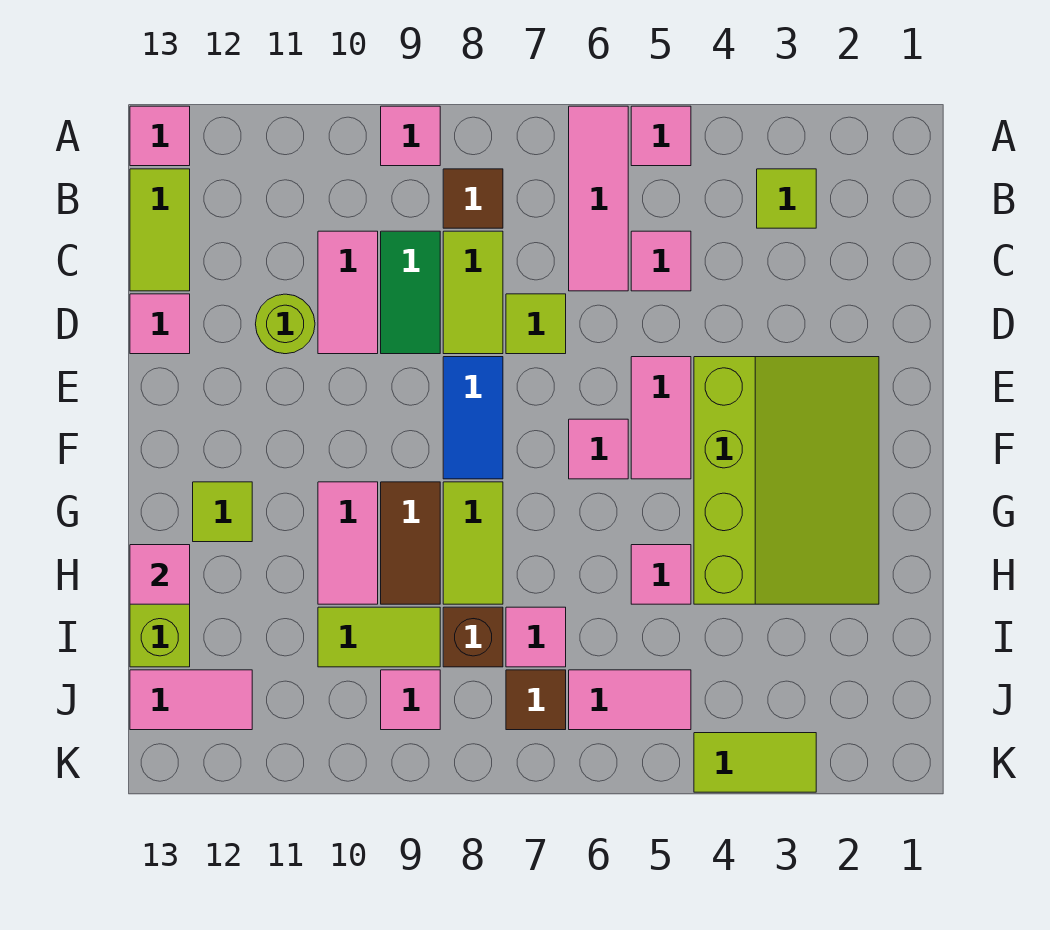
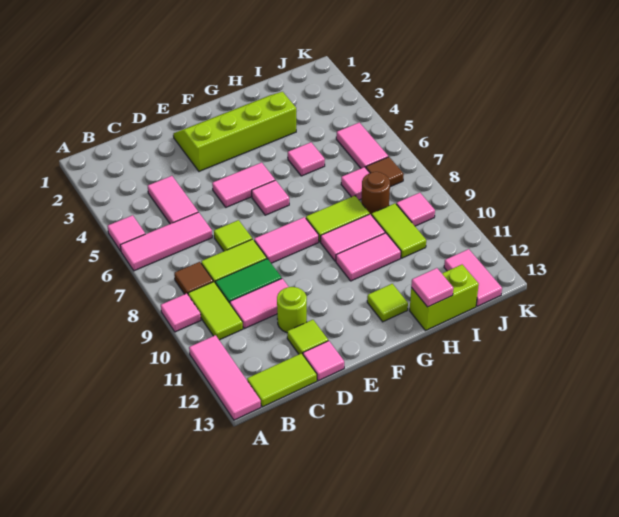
pink 1x1 tile [130,106,190,166] -> pink 1x3 tile [189,335,261,420]
lime 1x1 tile [757,169,816,228] -> lime 1x1 tile moved to [287,320,328,354]
pink 1x1 tile [631,231,691,291] -> pink 1x2 tile [148,176,198,224]
lime 3x4 slope [694,357,879,604] -> lime 2x4 slope [173,92,296,171]
blue 1x2 tile [443,357,503,479] -> pink 1x2 tile [254,217,319,263]
brown 1x2 tile [381,482,440,604] -> pink 1x2 tile [321,214,385,261]
brown 1x1 brick [443,607,503,667] -> brown 1x1 round brick [361,172,390,215]
lime 1x2 tile [694,733,816,792] -> lime 1x2 tile moved to [188,282,243,340]

